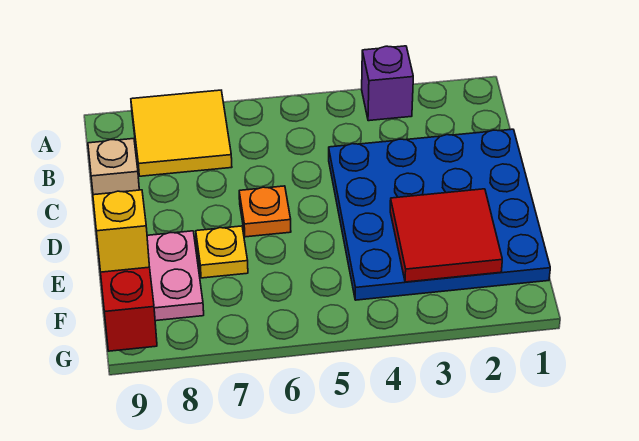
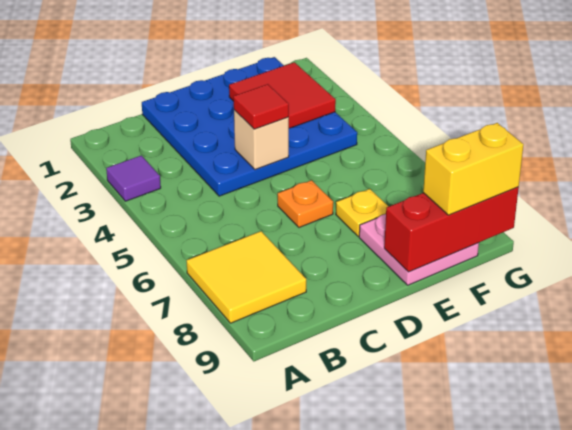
purple 1x1 brick [362,46,413,121] -> purple 1x1 tile [106,156,161,201]
tan 1x1 brick [88,139,139,195] -> tan 1x1 brick moved to [234,110,289,170]
none -> red 1x1 tile [234,84,289,129]
yellow 1x1 brick [93,190,149,272] -> yellow 1x2 brick [423,123,524,215]

